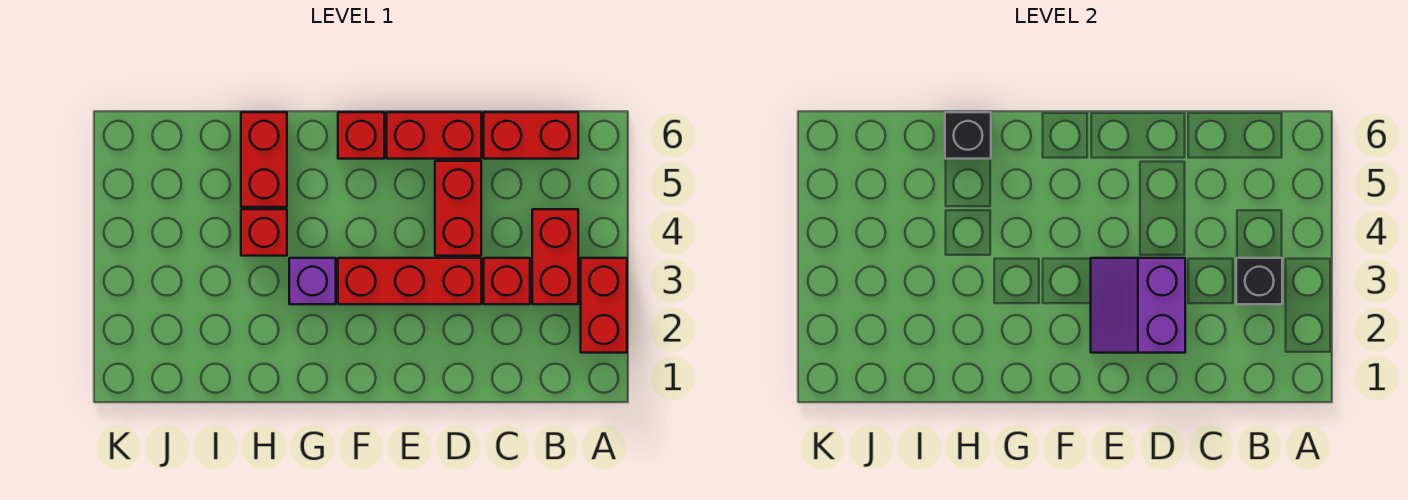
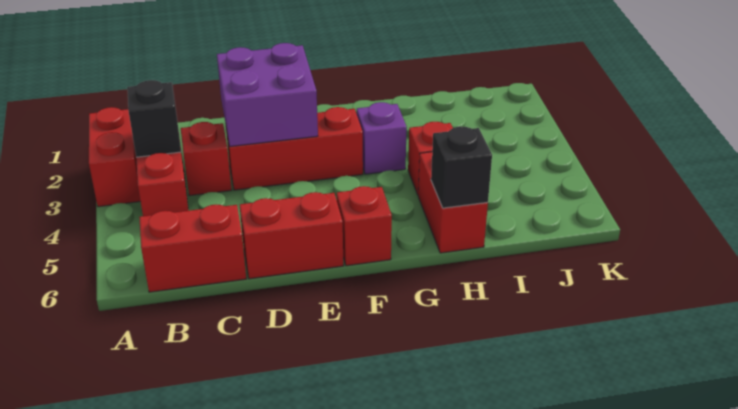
purple 2x2 slope [1091,258,1185,353] -> purple 2x2 brick [217,43,318,146]
red 1x2 brick [435,161,481,256] -> none

